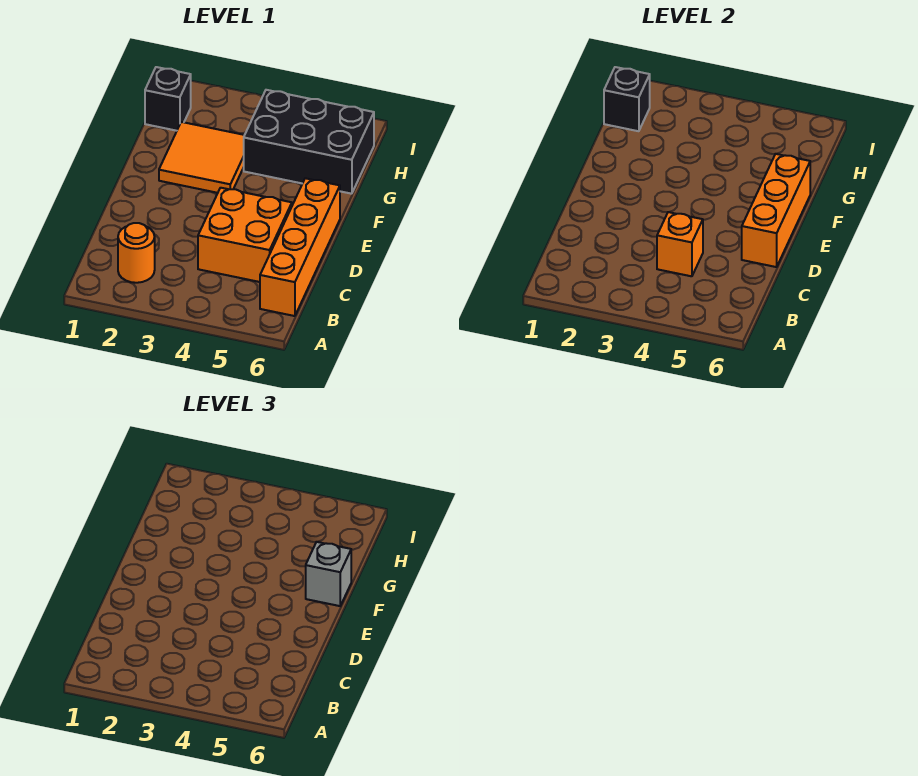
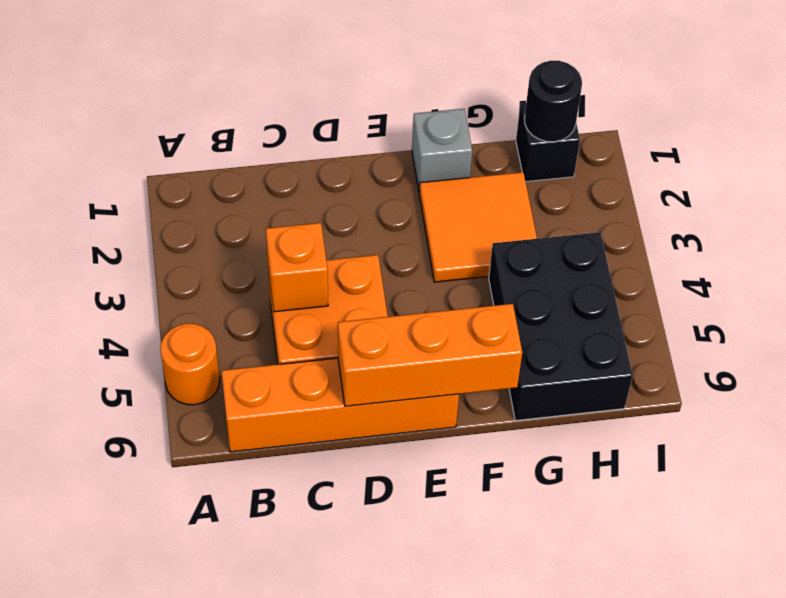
orange 1x1 round brick [118,223,155,283] -> orange 1x1 round brick moved to [160,324,220,405]
grey 1x1 brick [306,542,351,606] -> grey 1x1 brick moved to [412,109,472,190]
black 1x1 brick [604,67,650,131] -> black 1x1 round brick [525,61,582,142]

